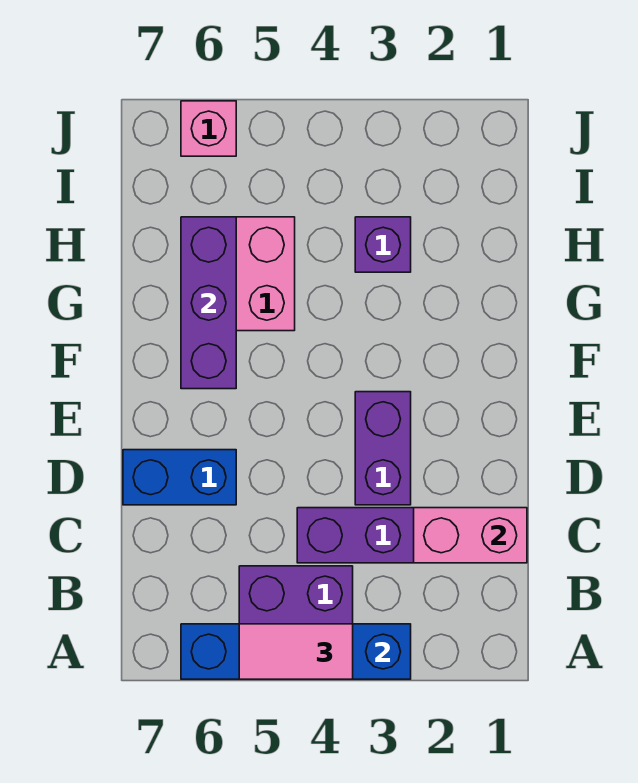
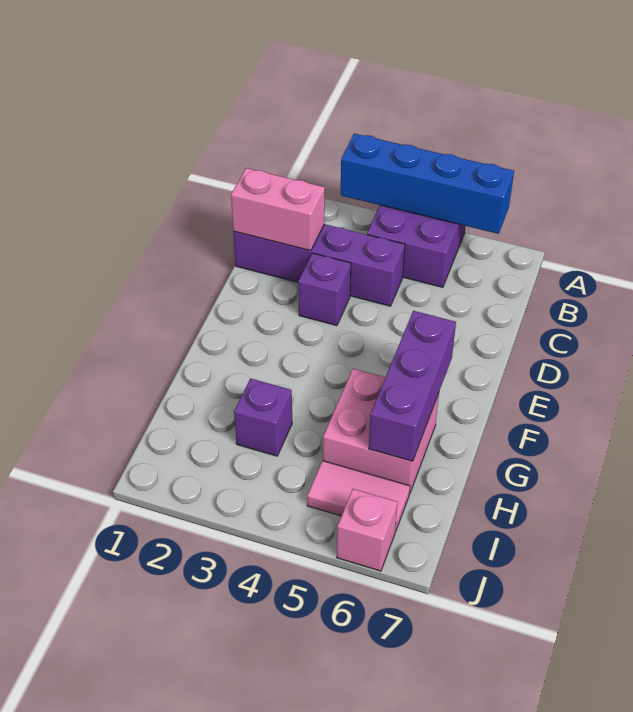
pink 1x2 tile [239,624,353,679] -> pink 1x2 tile moved to [307,461,410,532]
purple 1x2 brick [355,392,411,505] -> purple 1x1 brick [298,253,351,326]
blue 1x2 brick [123,450,236,505] -> none

